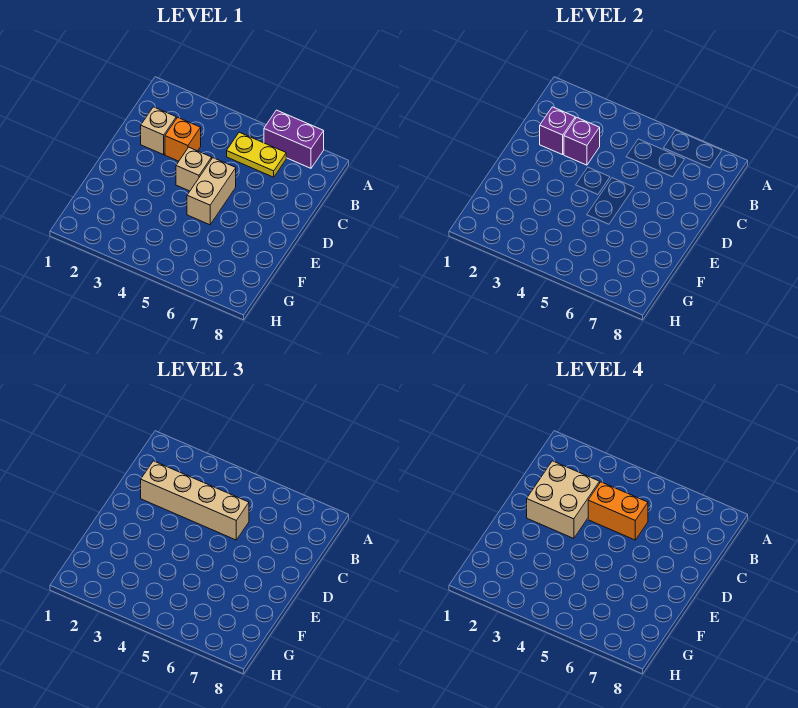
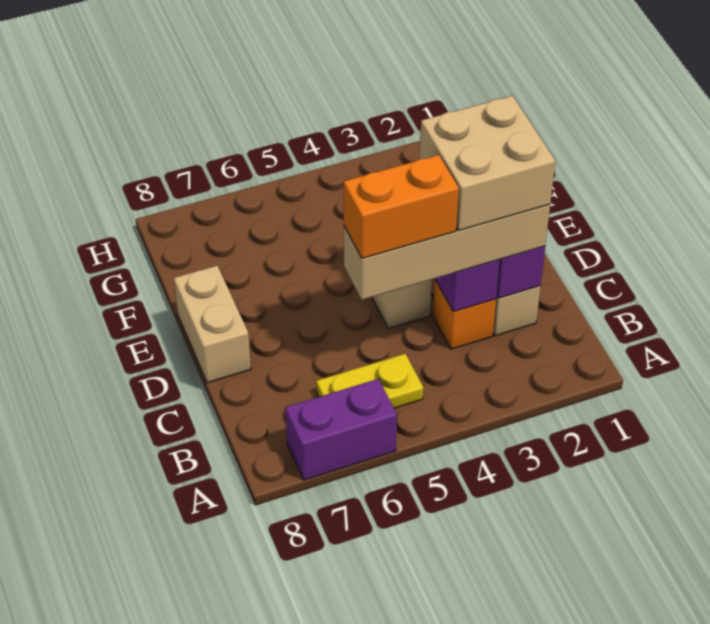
tan 1x2 brick [187,158,236,225] -> tan 1x2 brick moved to [174,266,251,383]

